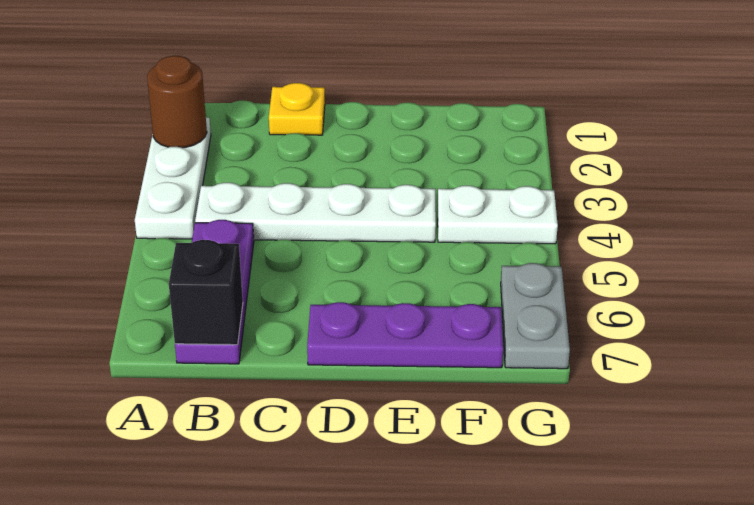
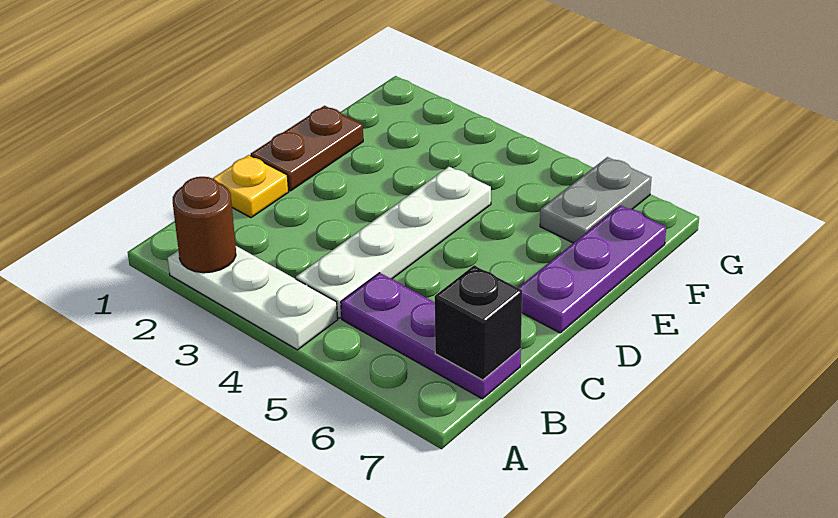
none -> brown 1x2 plate [251,106,363,191]
white 1x2 plate [438,186,558,244] -> none
grey 1x2 plate [501,263,570,369] -> grey 1x2 plate turned to [540,157,651,243]

